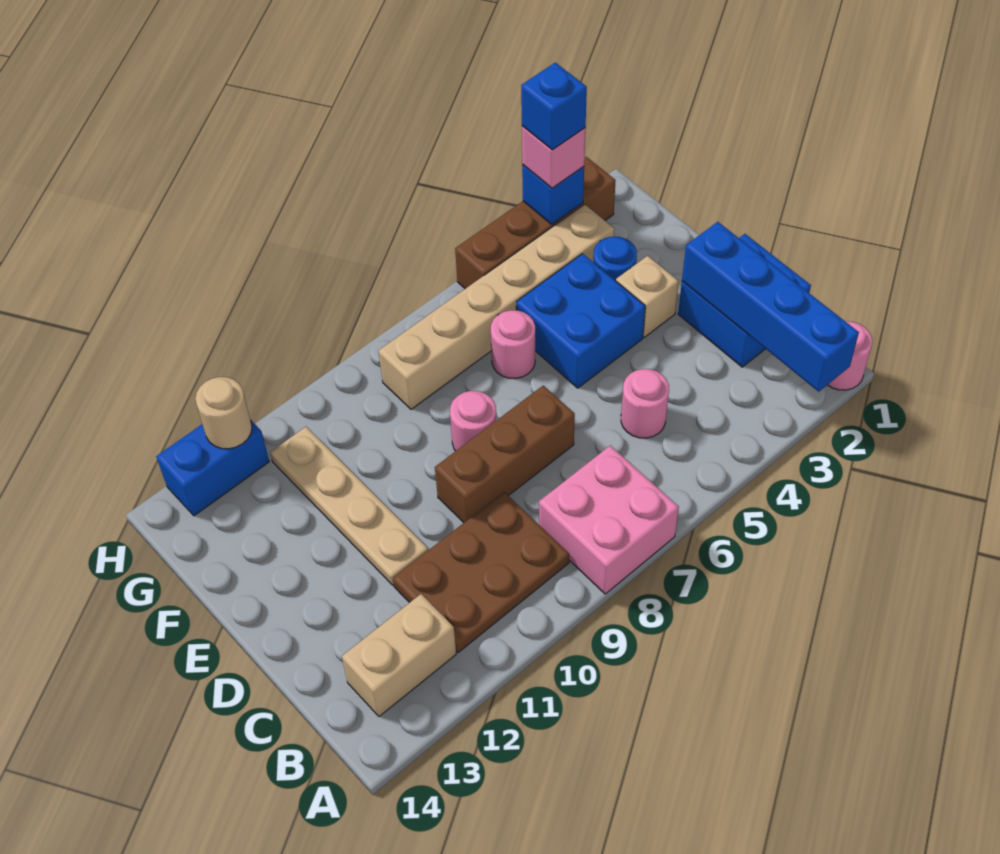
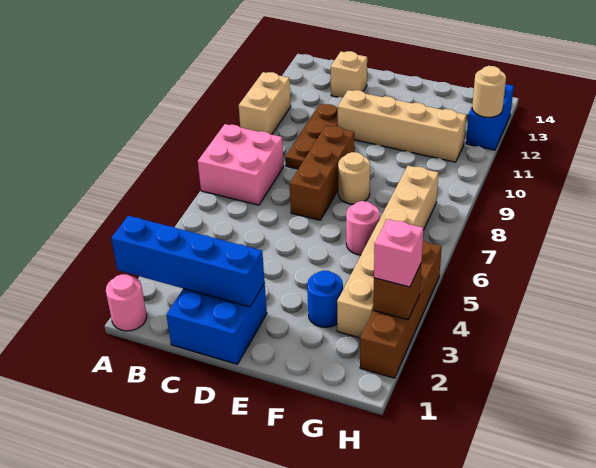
brown 2x3 plate [393,492,569,653] -> brown 1x3 plate [285,104,338,169]
tan 1x2 brick [342,594,456,717] -> tan 1x2 brick moved to [239,72,291,135]
pink 1x1 round brick [621,369,669,438] -> none
tan 1x4 plate [270,427,428,585] -> tan 1x4 brick [338,90,467,162]
tan 1x1 brick [616,256,679,337] -> tan 1x1 brick moved to [331,51,367,98]
blue 2x2 brick [516,254,645,388] -> none
pink 1x1 round brick [450,391,496,451] -> tan 1x1 round brick [338,152,370,204]
blue 1x1 brick [522,165,584,224] -> brown 1x1 brick [373,264,421,320]
blue 1x1 brick [521,63,587,150] -> none

